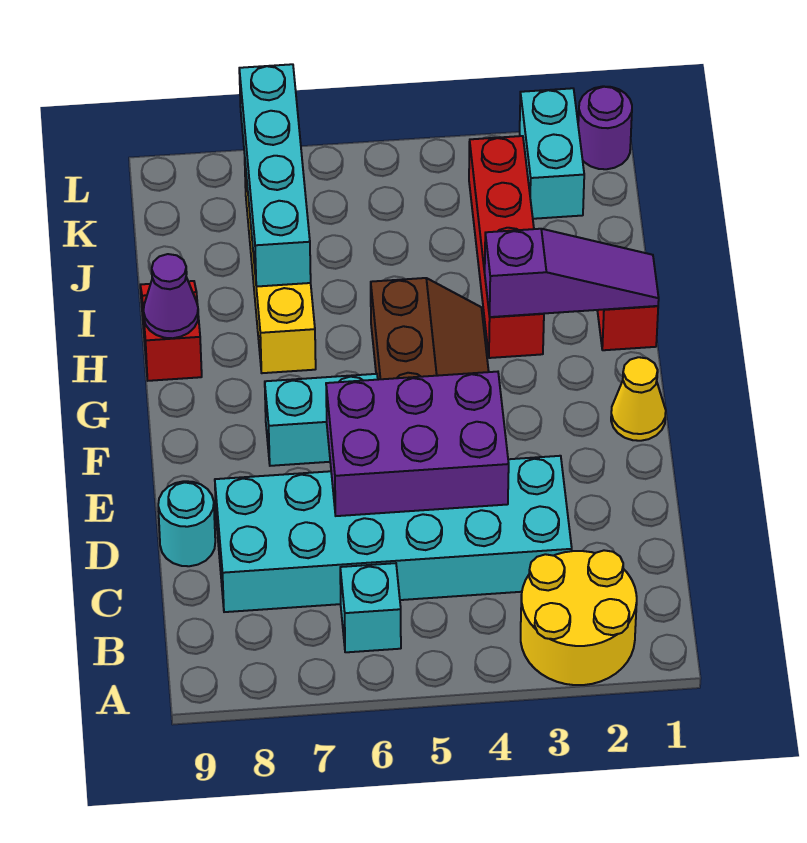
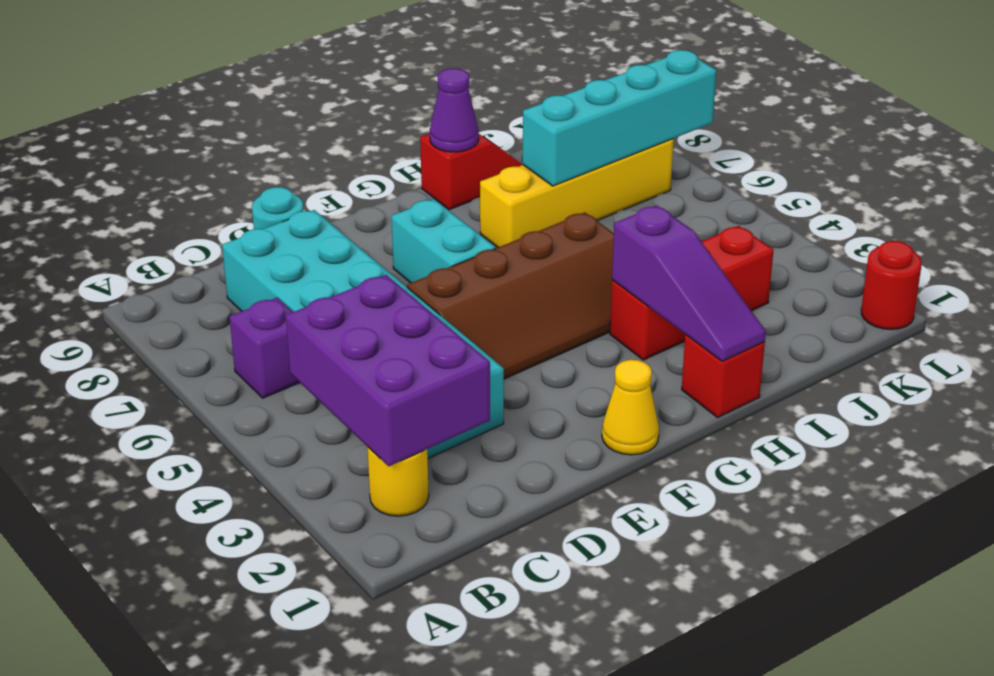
yellow 2x2 round brick [521,550,637,685] -> yellow 1x1 round brick [368,447,429,516]
cyan 1x1 brick [340,563,401,652] -> purple 1x1 brick [230,298,300,398]
purple 2x3 brick [326,372,509,516] -> purple 2x3 brick moved to [286,275,490,466]
red 1x4 brick [469,136,544,358] -> red 1x3 brick [610,226,773,360]
cyan 1x2 brick [520,88,584,219] -> none
purple 1x1 round brick [578,86,632,169] -> red 1x1 round brick [861,241,922,330]

